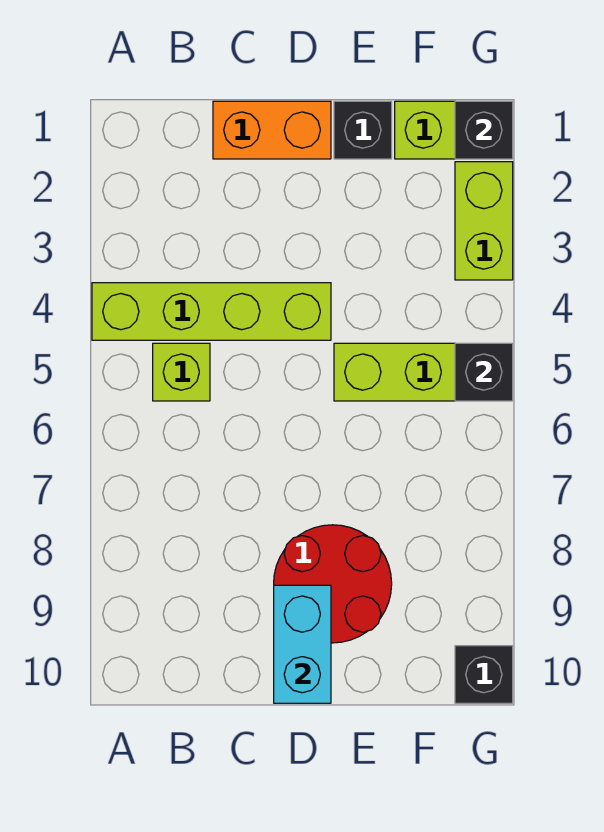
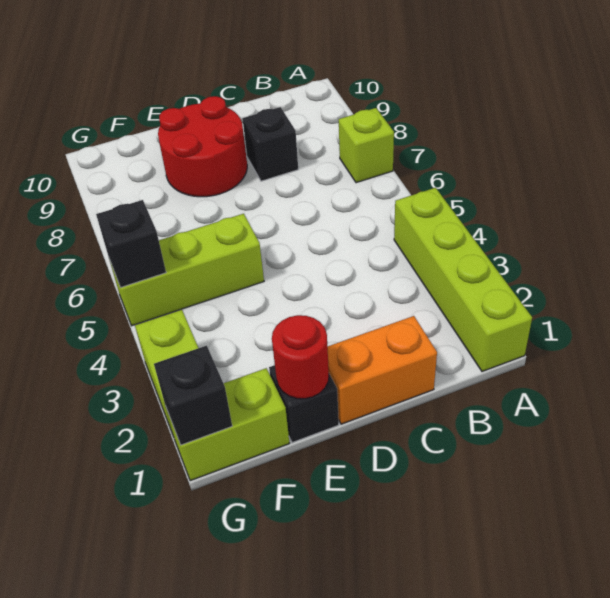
lime 1x4 brick [92,283,331,340] -> lime 1x4 brick turned to [394,188,532,372]
lime 1x1 brick [153,343,210,401] -> lime 1x1 brick moved to [339,108,394,183]
cyan 1x2 brick [274,585,331,703] -> none
none -> red 1x1 round brick [272,315,329,399]
black 1x1 brick [455,646,513,703] -> black 1x1 brick moved to [242,107,298,181]

